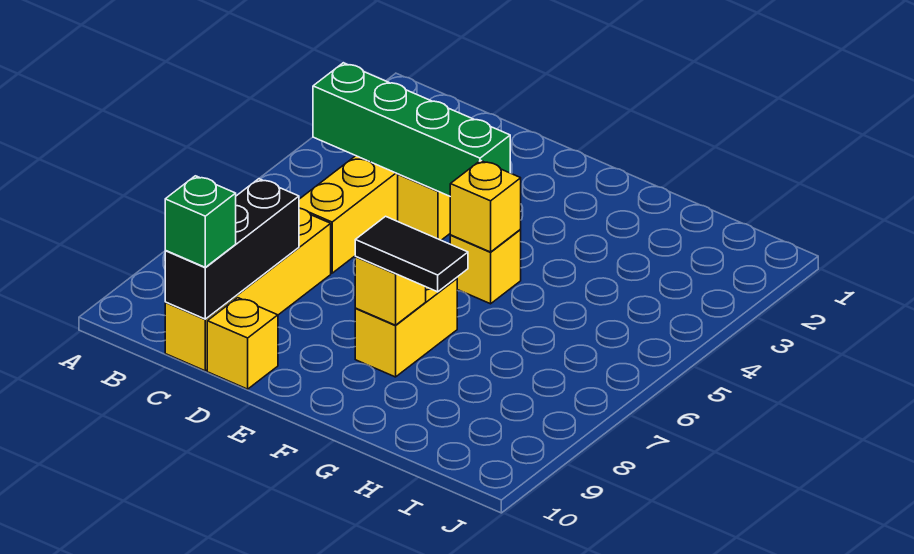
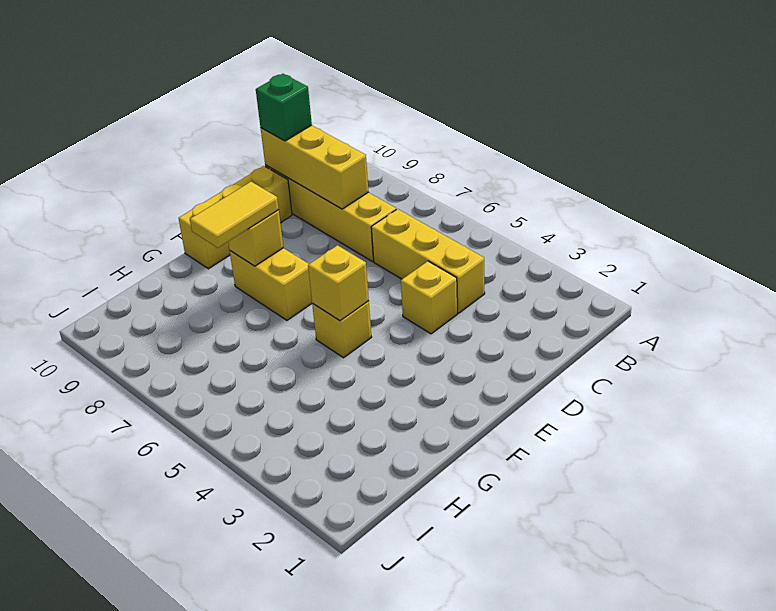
green 1x4 brick [313,63,510,196] -> none
black 1x3 brick [165,179,299,319] -> yellow 1x3 brick [261,125,368,209]
yellow 1x1 brick [207,298,278,389] -> yellow 1x3 brick [179,166,292,269]
black 1x2 tile [355,216,468,292] -> yellow 1x2 tile [190,182,279,248]

